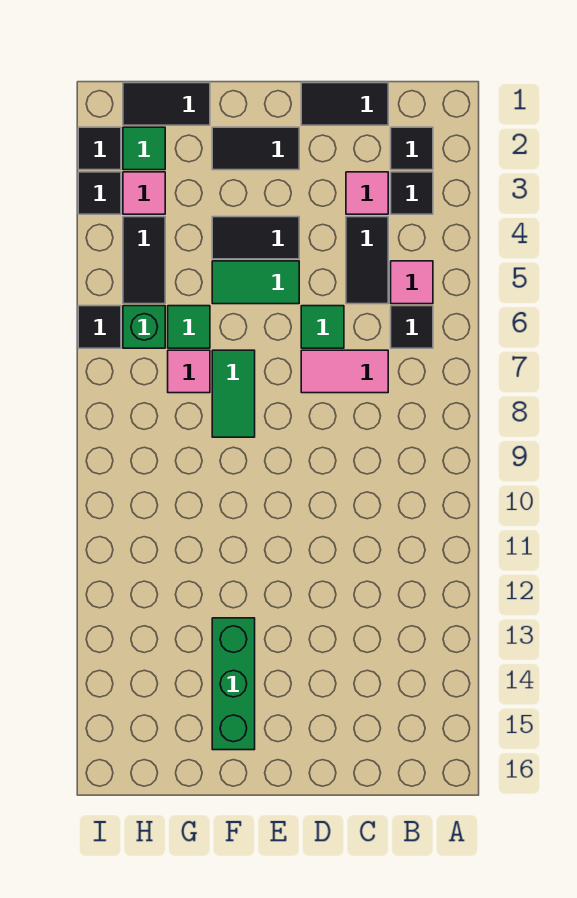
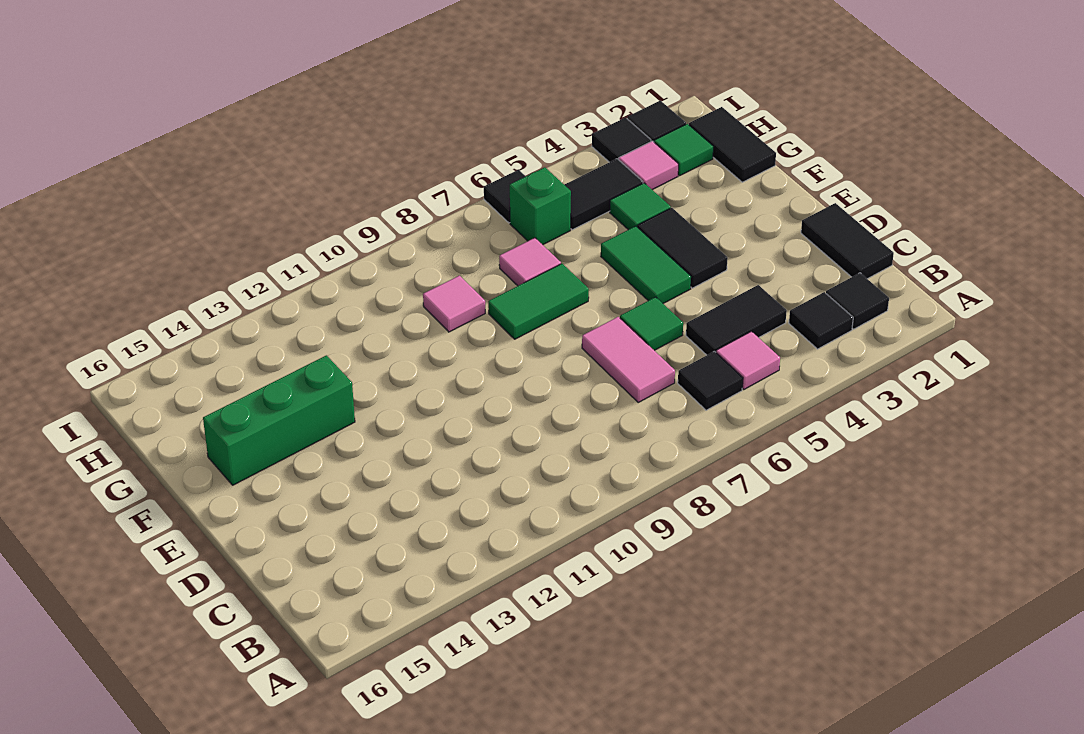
pink 1x1 tile [346,172,388,214] -> pink 1x1 tile moved to [423,276,485,332]
black 1x2 tile [212,127,299,170] -> none
green 1x1 tile [168,306,210,348] -> green 1x1 tile moved to [610,183,671,230]

